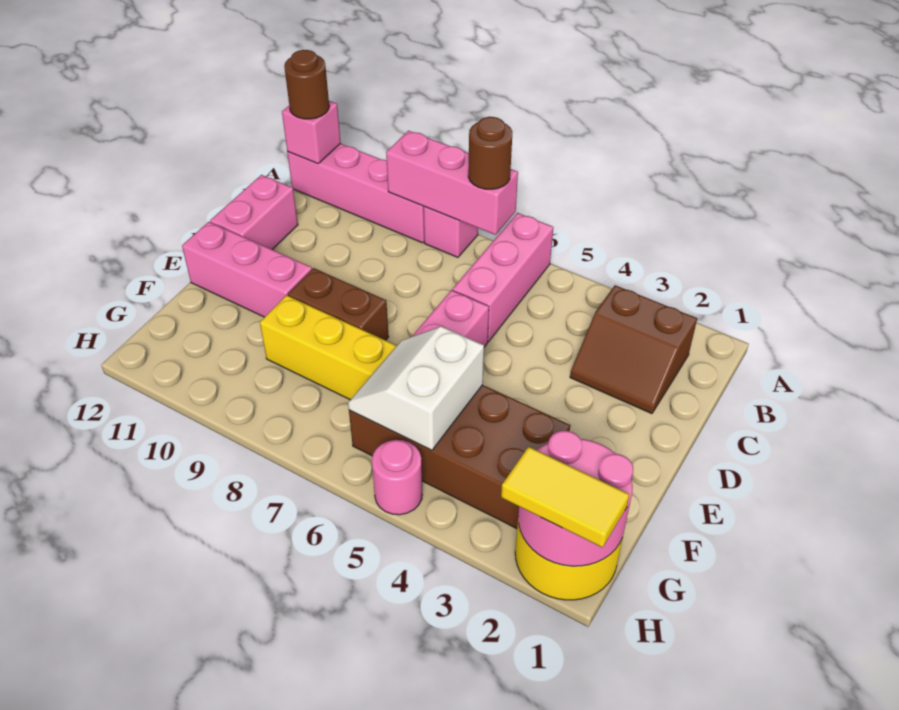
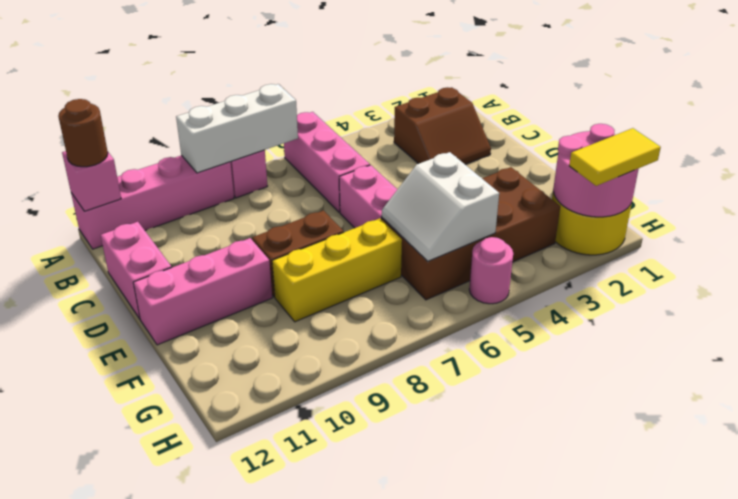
pink 1x3 brick [386,131,518,235] -> white 1x3 brick [176,84,298,173]
brown 1x1 round brick [468,117,512,189] -> none

